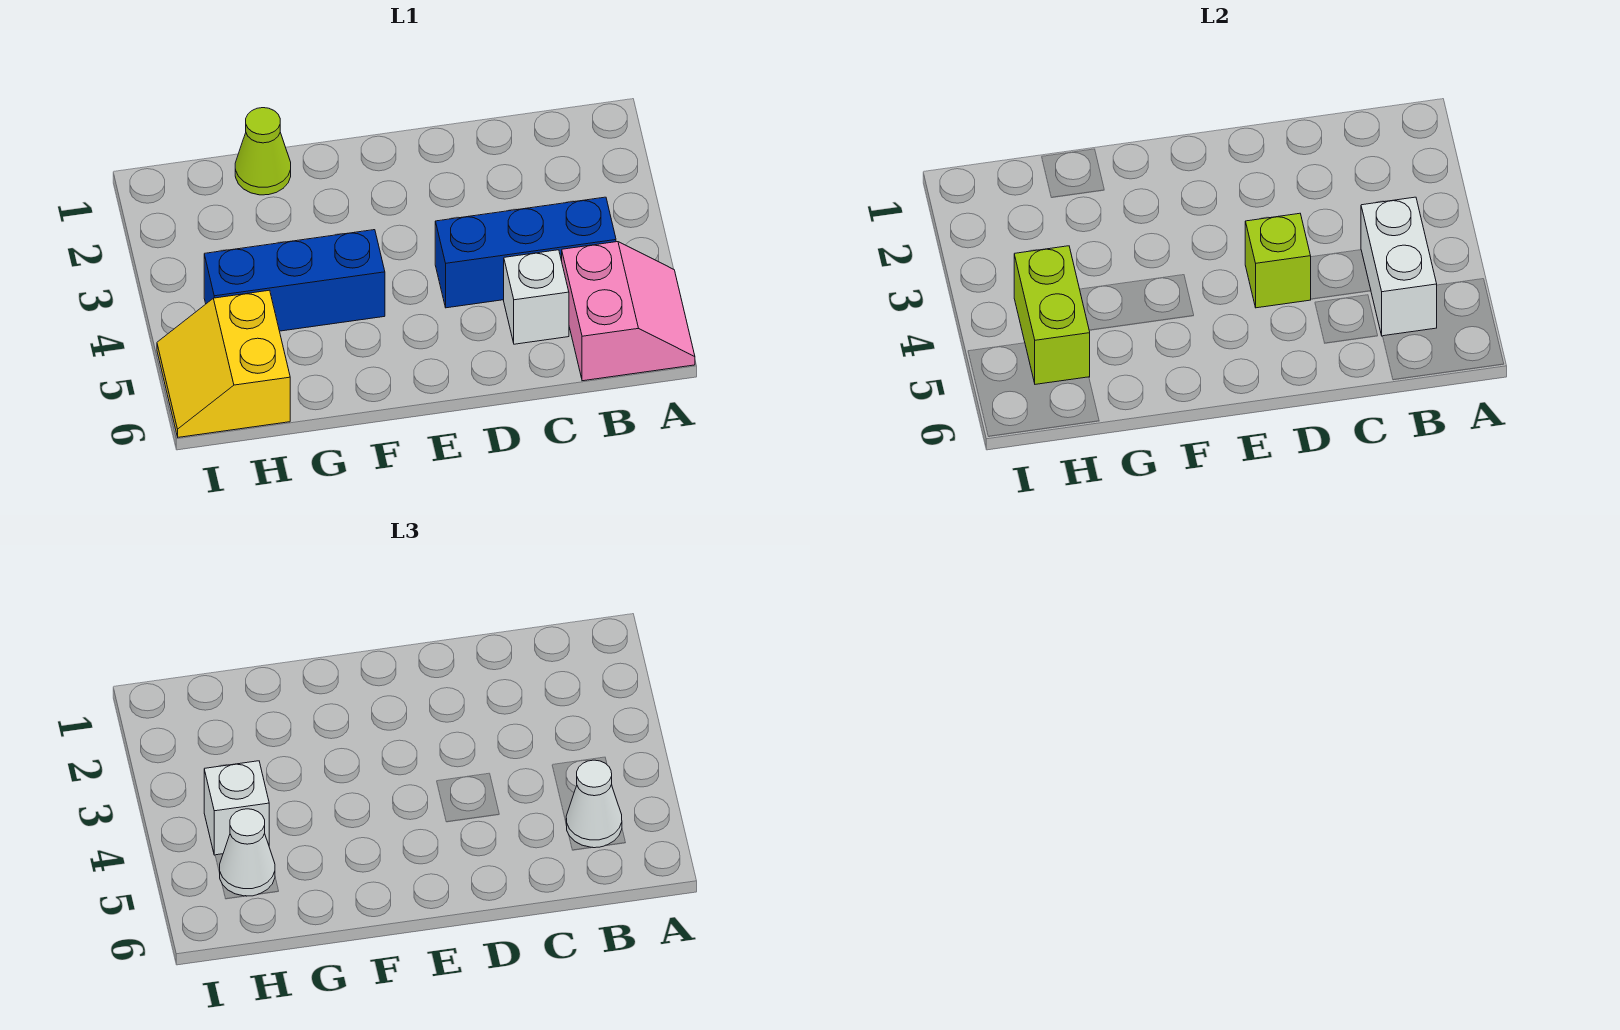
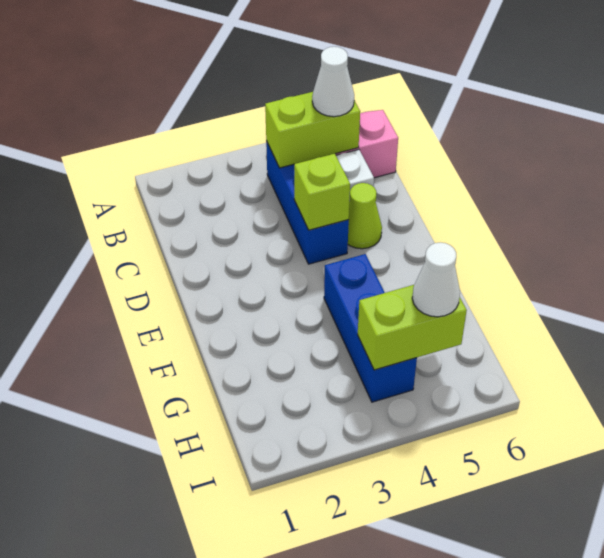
white 1x2 brick [1361,197,1437,336] -> lime 1x2 brick [265,92,360,168]
lime 1x1 cone [235,108,291,195] -> lime 1x1 cone moved to [348,183,382,249]
white 1x1 brick [204,761,269,855] -> none
yellow 2x2 slope [157,290,290,437] -> none

